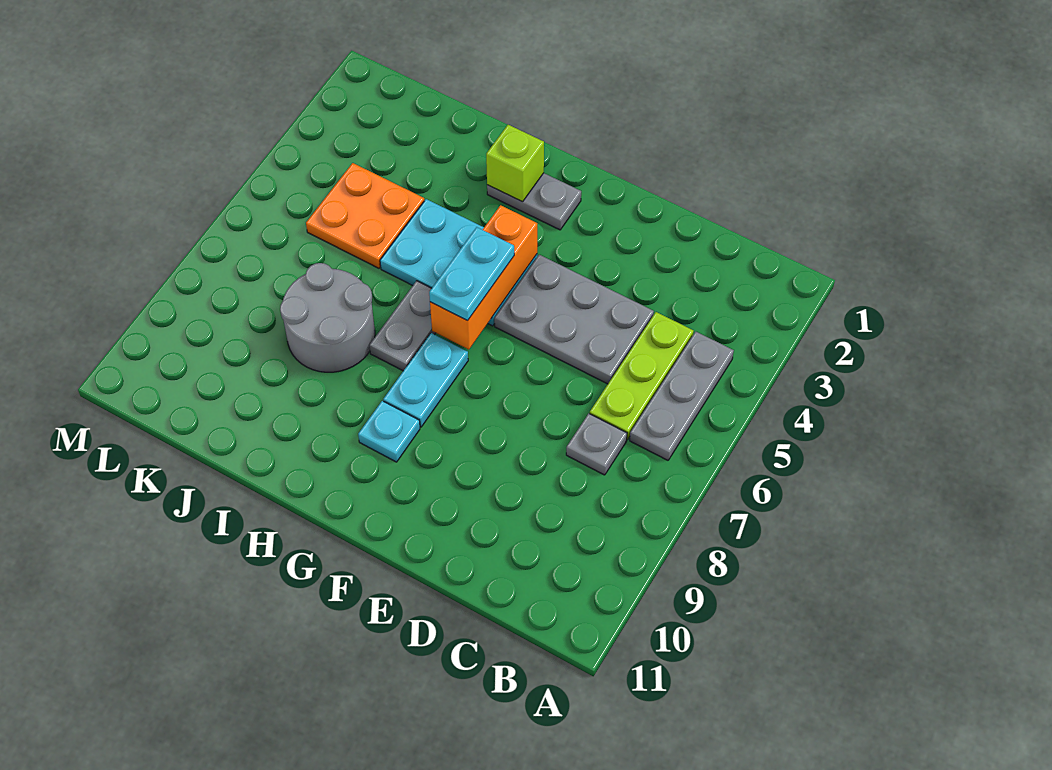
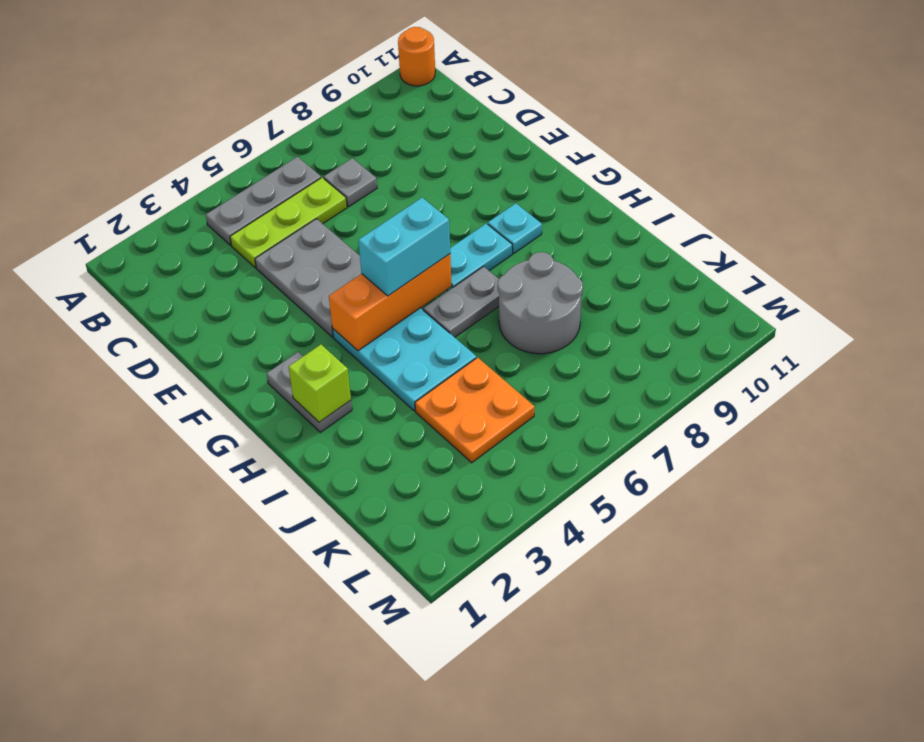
none -> orange 1x1 round brick [398,27,435,86]
cyan 1x2 plate [429,227,514,321] -> cyan 1x2 brick [358,198,450,296]

